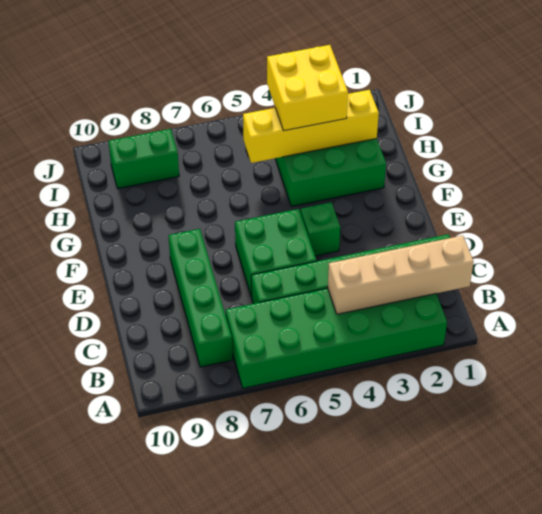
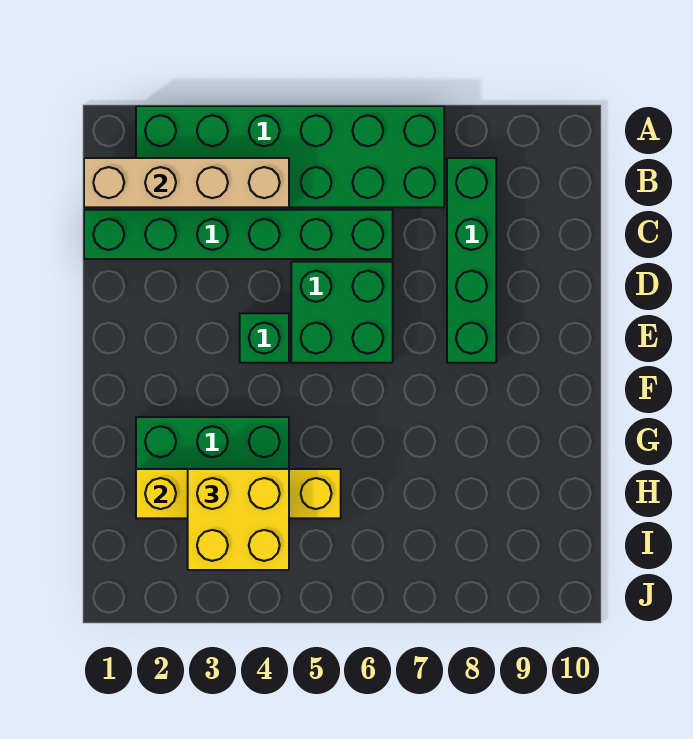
green 1x2 brick [108,129,179,189] -> none

